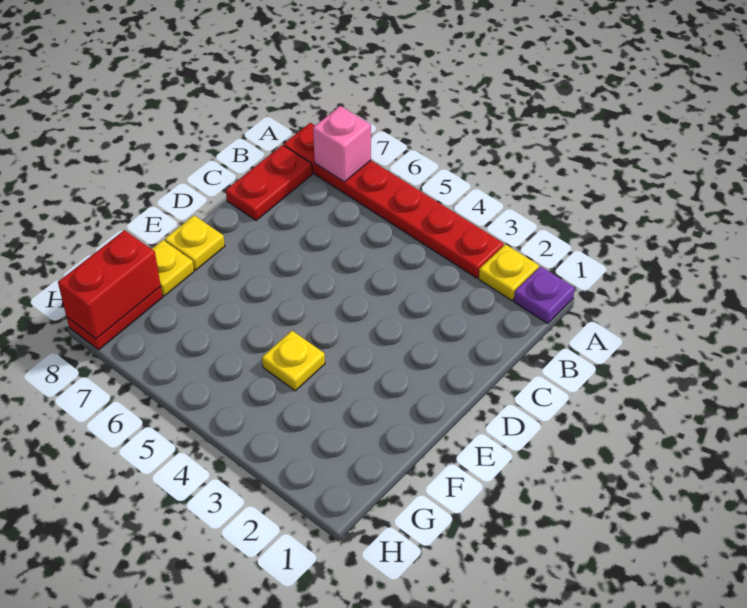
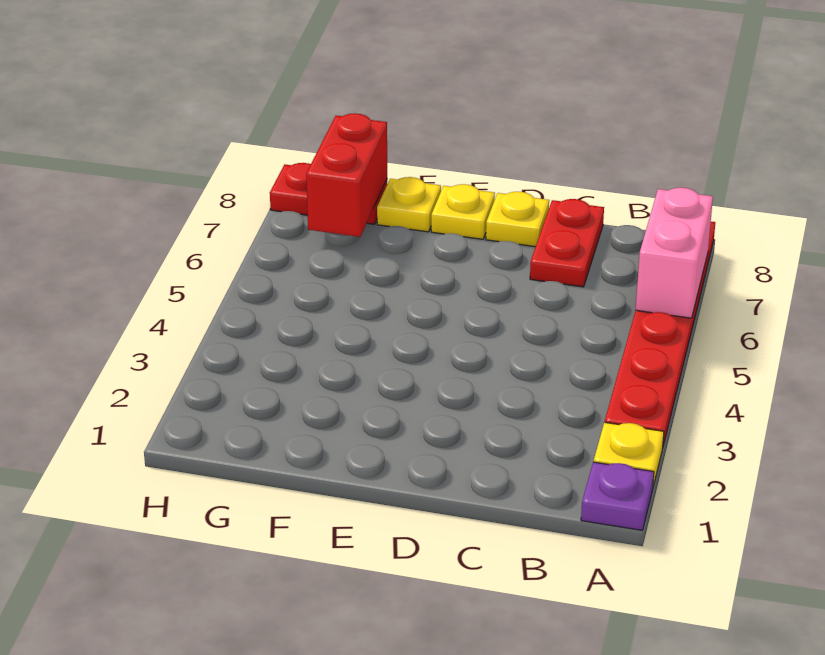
pink 1x1 brick [313,106,371,182] -> pink 1x2 brick [636,188,713,318]
red 1x2 plate [226,145,312,221] -> red 1x2 plate turned to [530,199,604,287]
yellow 1x1 plate [262,331,325,391] -> yellow 1x1 plate moved to [486,192,549,247]
red 1x2 brick [58,230,161,339] -> red 1x2 brick turned to [306,113,387,237]

